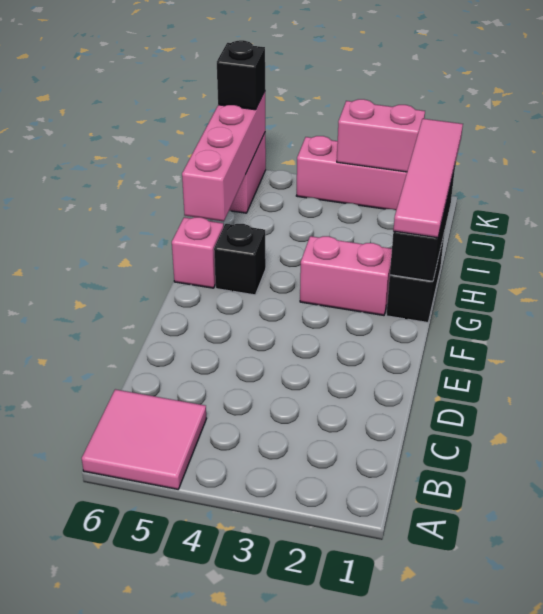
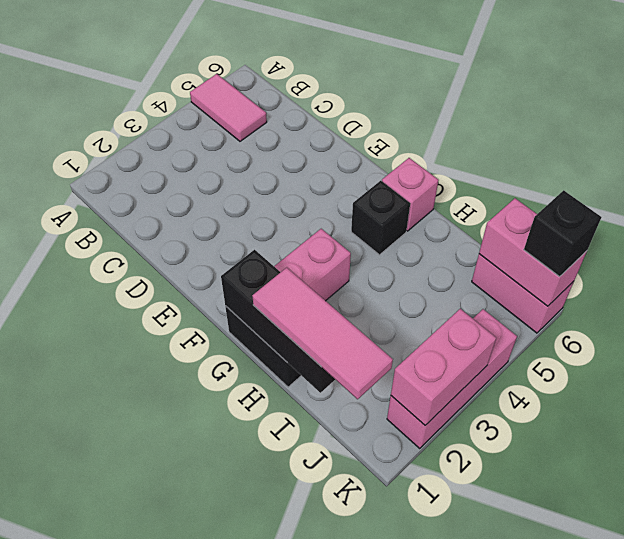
pink 2x2 tile [82,389,206,489] -> pink 1x2 tile [190,74,267,141]
pink 1x4 tile [393,119,463,238] -> pink 1x3 tile [252,268,393,399]
pink 1x4 brick [182,92,265,221] -> pink 1x2 brick [479,198,587,306]

